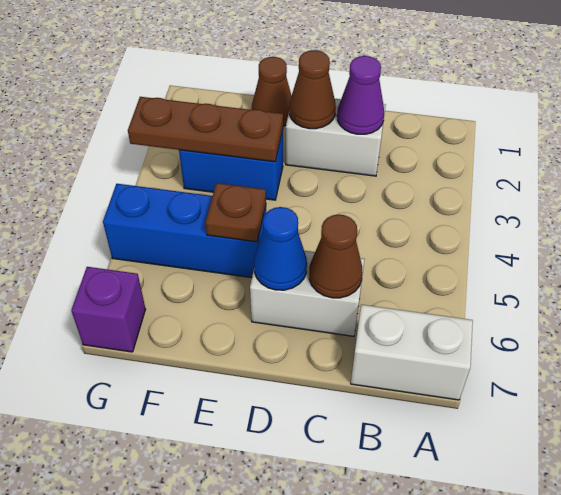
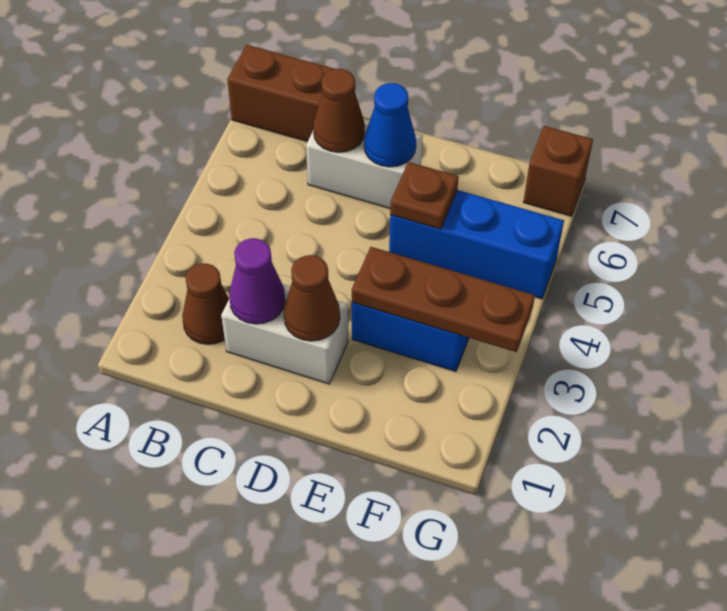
white 1x2 brick [351,305,473,400] -> brown 1x2 brick [227,45,334,142]
brown 1x1 cone [252,57,292,127] -> brown 1x1 cone moved to [182,264,229,344]
purple 1x1 brick [71,267,145,352] -> brown 1x1 brick [524,126,593,216]

